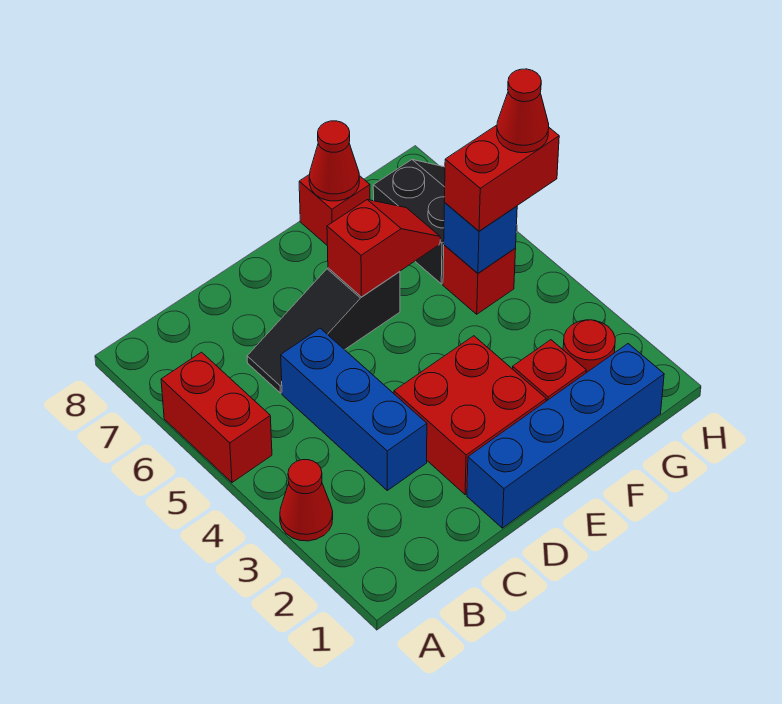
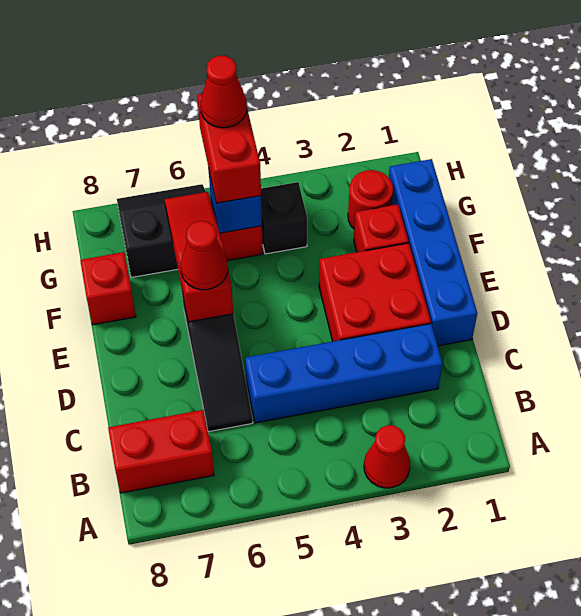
red 1x2 brick [161,352,272,483] -> red 1x2 brick moved to [108,410,214,493]
blue 1x3 brick [281,328,427,490] -> blue 1x4 brick [245,324,443,423]
red 1x2 slope [327,200,440,297] -> red 1x3 slope [165,192,233,322]
red 1x1 cone [309,121,359,201] -> red 1x1 cone moved to [181,221,228,290]
none -> black 1x1 brick [261,182,307,254]

